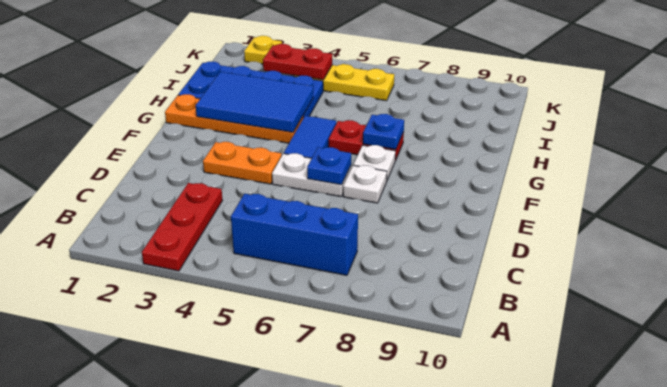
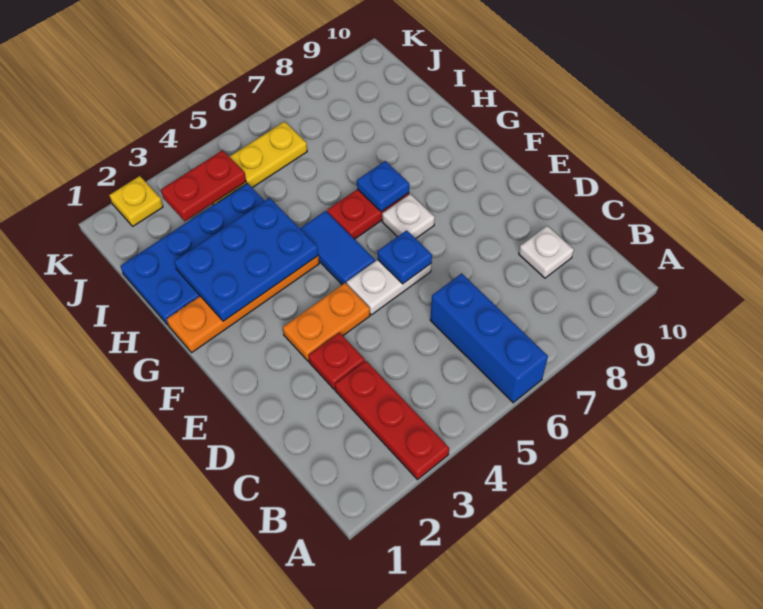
blue 1x3 brick [231,194,358,275] -> blue 1x3 brick turned to [430,273,548,403]
none -> red 1x1 plate [308,333,365,390]
white 1x1 plate [343,165,387,203] -> white 1x1 plate moved to [519,226,574,278]
blue 2x3 tile [196,72,313,132] -> blue 2x3 plate [174,198,318,321]

